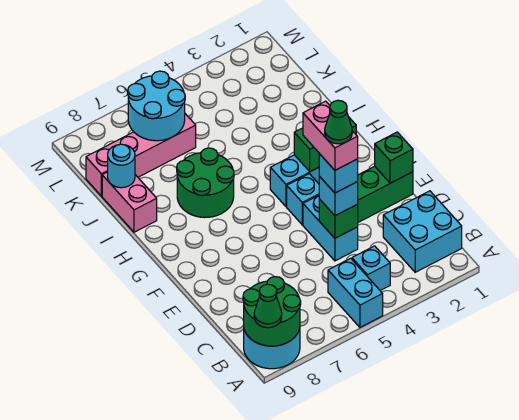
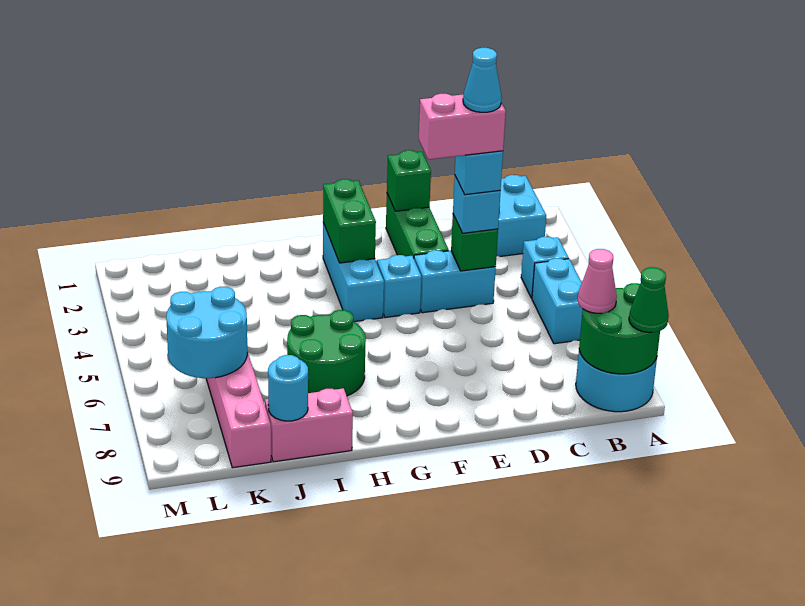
cyan 1x2 brick [328,258,383,327] -> cyan 1x2 brick turned to [532,258,583,344]
none -> pink 1x1 cone [578,249,617,313]
green 1x1 cone [325,100,352,144] -> cyan 1x1 cone [463,48,502,112]

